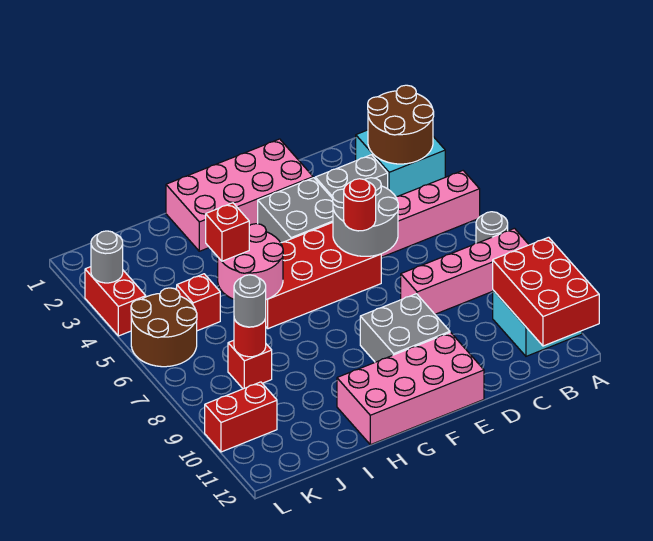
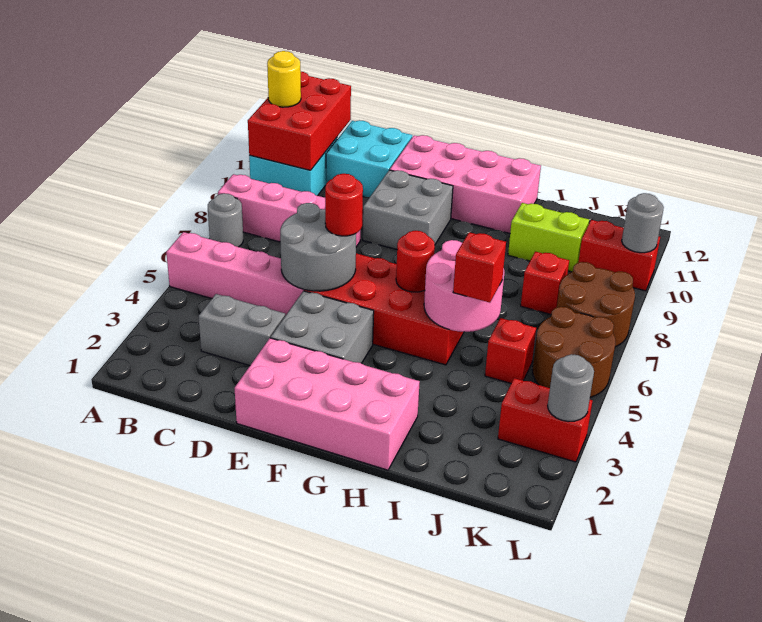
cyan 2x2 brick [356,130,445,197] -> cyan 2x2 brick moved to [326,120,412,197]
brown 2x2 round brick [368,85,434,164] -> brown 2x2 round brick moved to [557,262,635,347]
none -> yellow 1x1 round brick [267,51,301,107]
none -> lime 1x2 brick [508,203,589,272]
red 1x1 round brick [234,319,266,357] -> red 1x1 round brick moved to [396,231,435,292]
grey 1x1 round brick [234,275,266,327] -> grey 1x1 round brick moved to [622,193,664,253]
red 1x2 brick [85,267,146,336] -> red 1x2 brick turned to [498,378,592,462]

